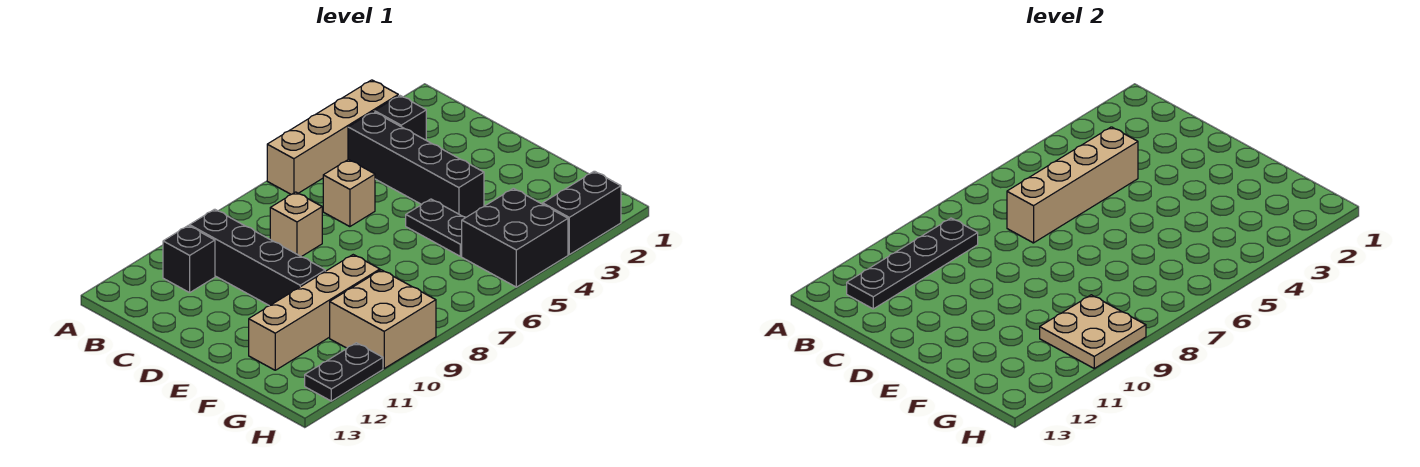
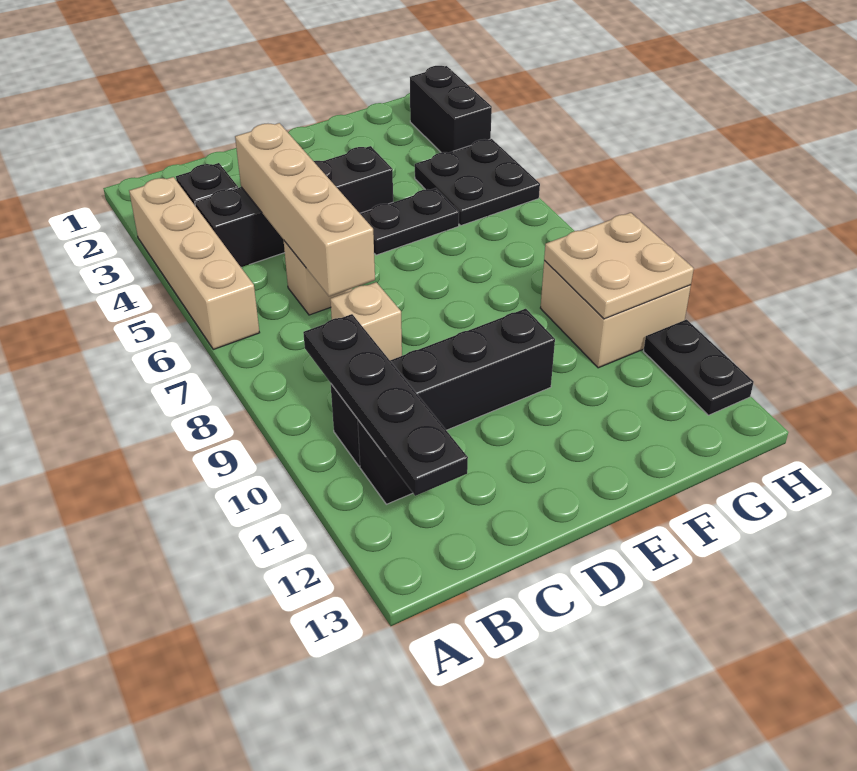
tan 1x4 brick [249,255,380,370] -> none
black 2x2 brick [462,188,568,287] -> black 2x2 plate [415,139,540,226]

